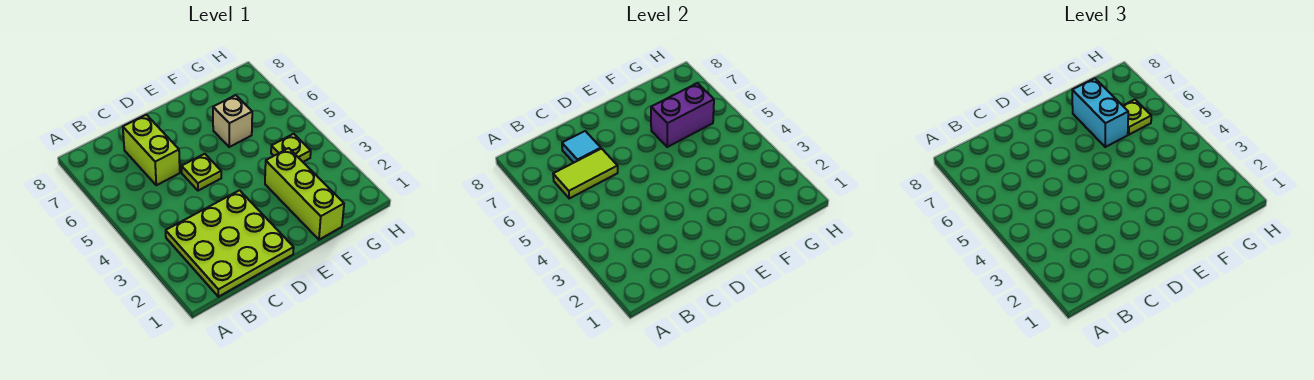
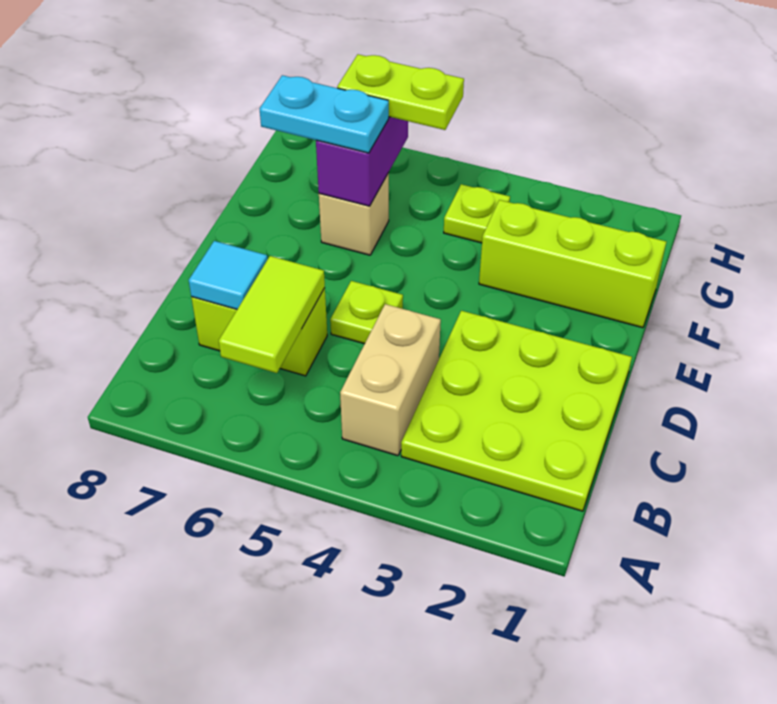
none -> tan 1x2 brick [340,304,441,456]
cyan 1x2 brick [1072,78,1128,147] -> cyan 1x2 plate [260,75,389,153]
lime 1x1 plate [1123,100,1151,135] -> lime 1x2 plate [337,54,464,130]

